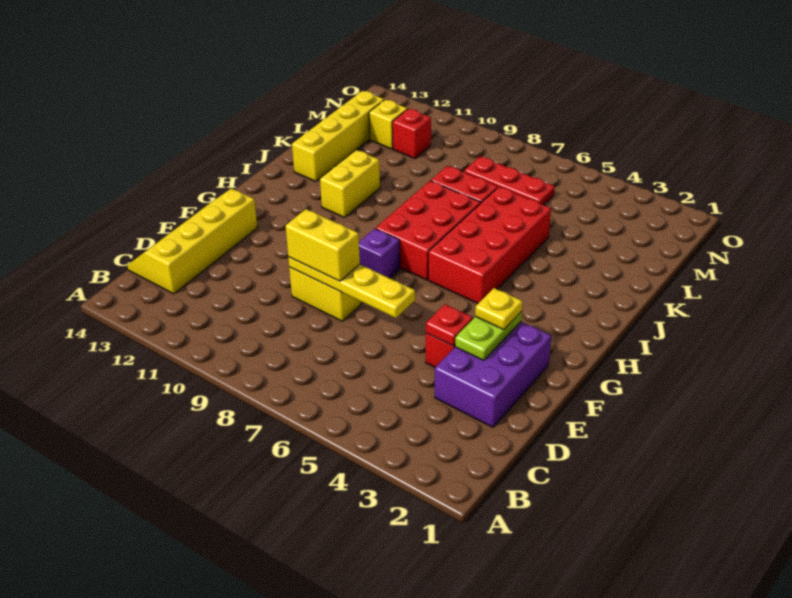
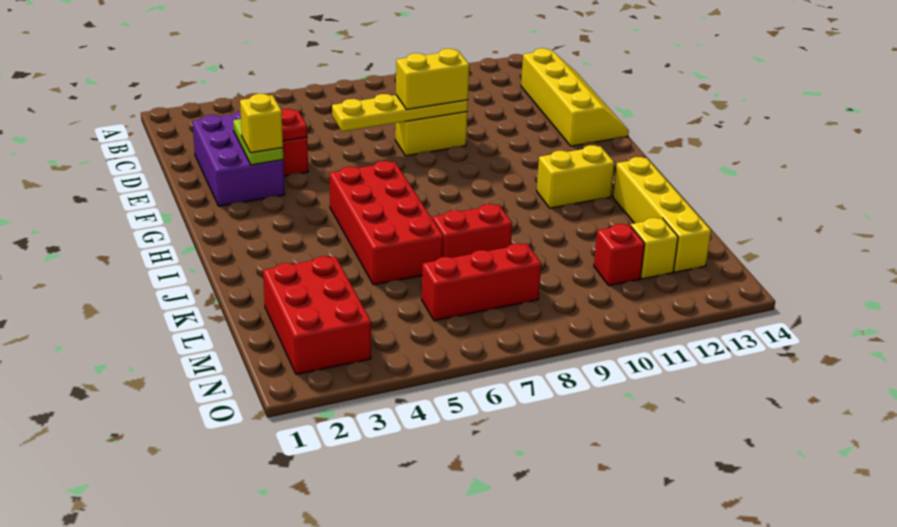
yellow 1x1 plate [475,288,523,330] -> yellow 1x1 brick [240,94,283,153]
purple 1x1 brick [359,229,400,278] -> none
red 2x3 brick [376,181,480,280] -> red 2x3 brick moved to [263,256,371,374]
yellow 1x2 brick [320,150,380,217] -> yellow 1x2 brick turned to [537,145,614,208]
red 1x3 plate [465,156,555,205] -> red 1x3 brick [422,243,541,321]

